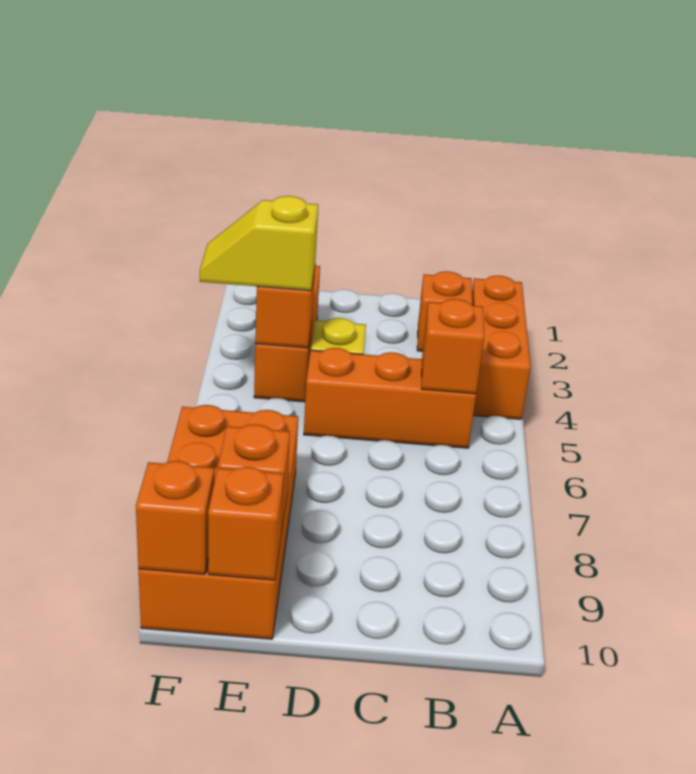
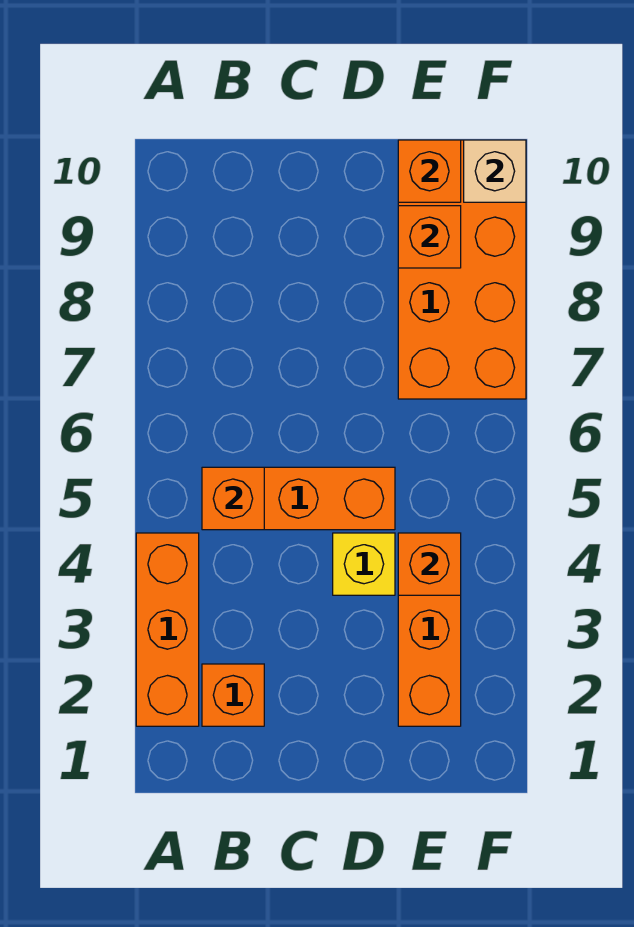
yellow 1x2 slope [200,196,318,291] -> none
orange 1x1 brick [136,461,214,574] -> tan 1x1 brick [464,140,526,202]

